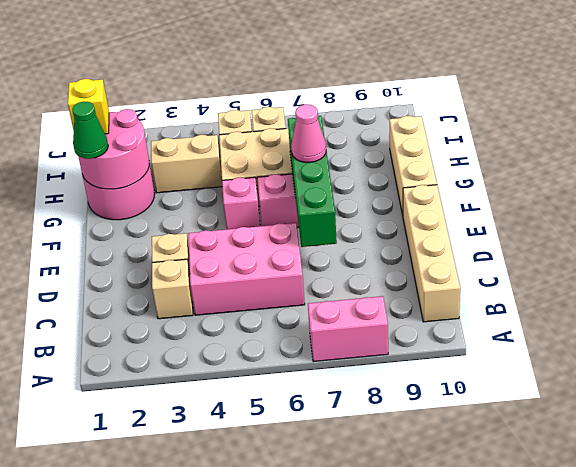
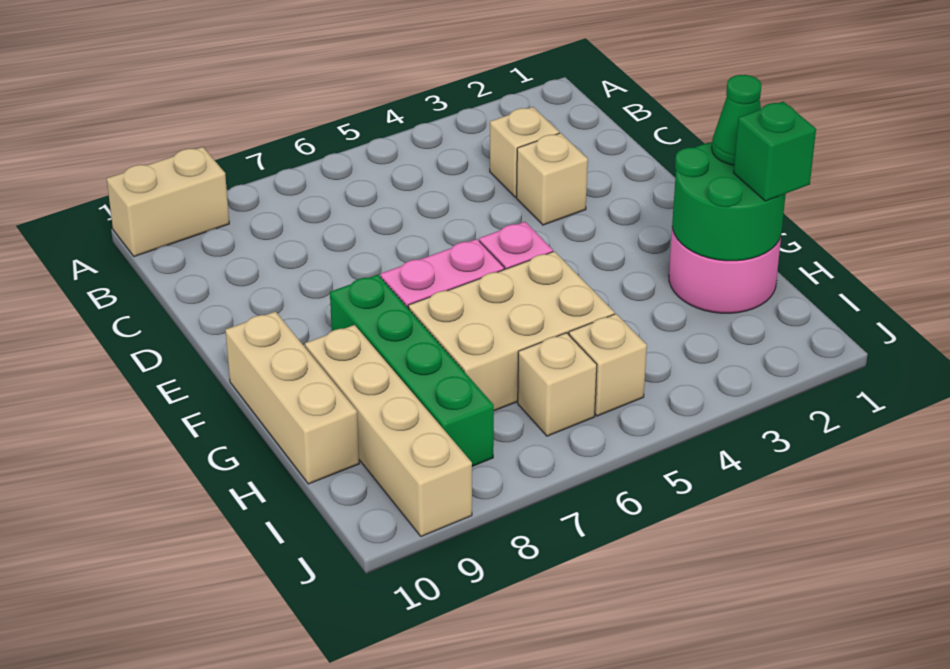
pink 1x2 brick [308,296,388,362] -> none
tan 1x4 brick [403,185,460,322] -> tan 1x4 brick moved to [305,325,472,536]
pink 2x3 brick [188,223,305,315] -> none
green 1x4 brick [288,116,337,247] -> green 1x4 brick moved to [330,275,494,466]
pink 1x1 cone [291,104,326,162] -> none
pink 2x2 round brick [78,109,149,189] -> green 2x2 round brick [672,142,786,261]
yellow 1x1 brick [68,79,109,134] -> green 1x1 brick [734,102,816,201]
tan 1x2 brick [151,135,222,193] -> tan 1x2 brick moved to [107,147,229,257]

